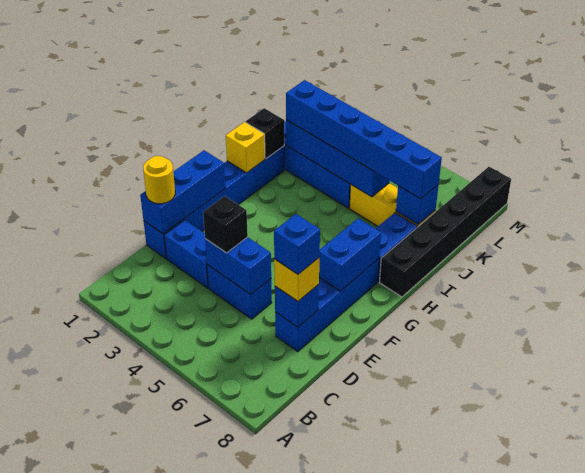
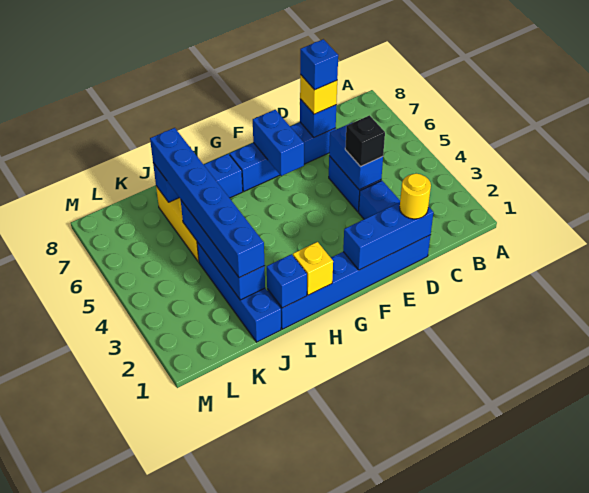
blue 1x2 brick [319,218,381,291] -> blue 1x2 brick turned to [253,110,304,176]
black 1x6 brick [379,167,511,297] -> none
black 1x1 brick [246,108,284,159] -> blue 1x1 brick [267,254,307,308]

